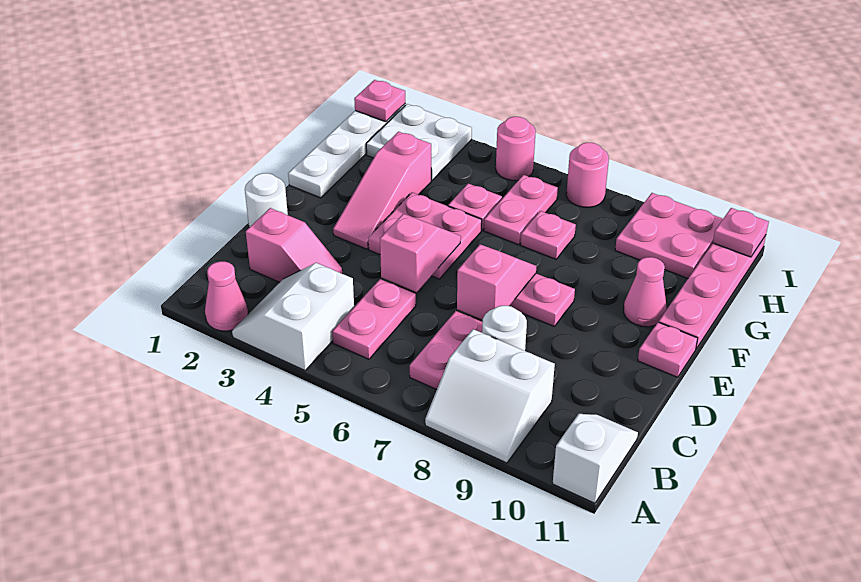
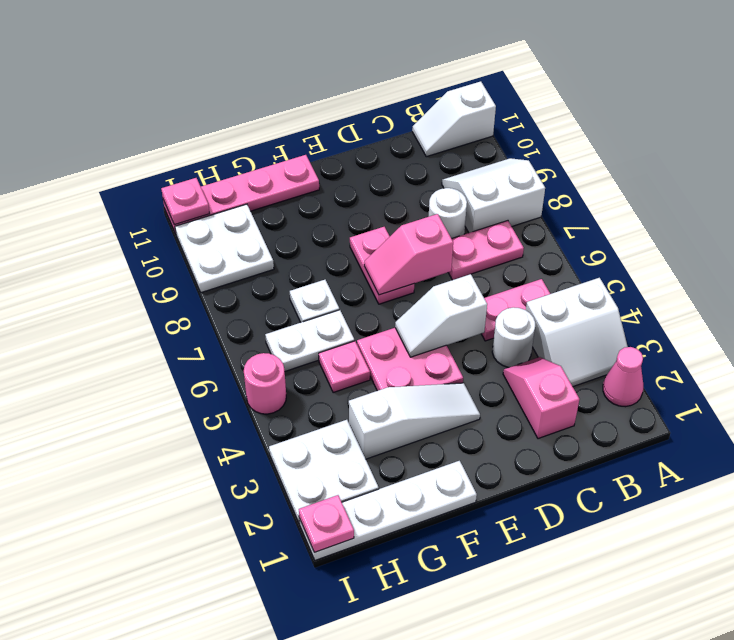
white 2x2 slope [425,329,555,463] -> white 2x2 slope turned to [442,158,545,233]
white 1x1 round brick [245,173,288,227] -> white 1x1 round brick moved to [492,307,535,367]
pink 1x2 slope [380,214,461,292] -> white 1x2 slope [395,274,487,357]
pink 1x3 slope [333,132,431,249] -> white 1x3 slope [349,383,480,459]
pink 1x1 plate [638,322,698,377] -> none
pink 1x1 cone [624,257,667,327] -> none
pink 1x2 plate [484,175,558,245] -> white 1x2 plate [265,310,354,371]
pink 1x1 plate [521,211,576,259] -> white 1x1 plate [290,280,339,322]
pink 2x2 plate [615,193,723,278] -> white 2x2 plate [175,204,274,293]
pink 1x1 round brick [566,143,609,207] -> none

